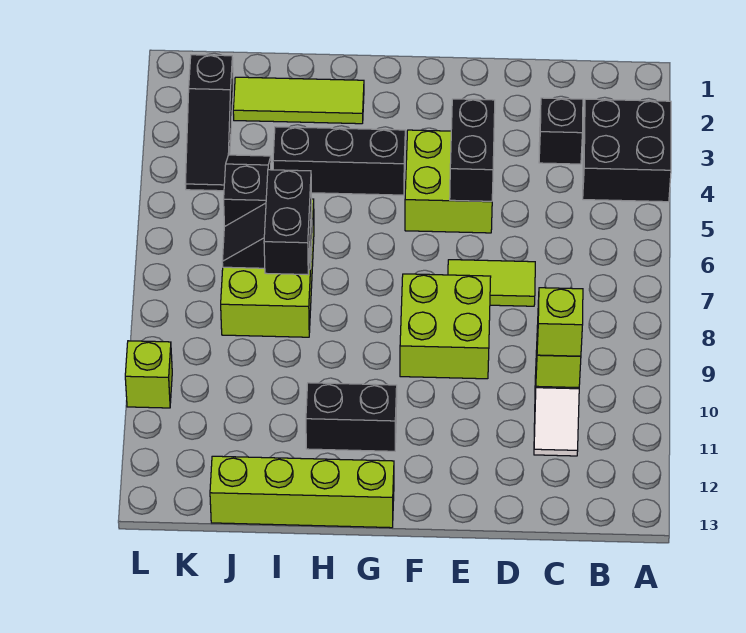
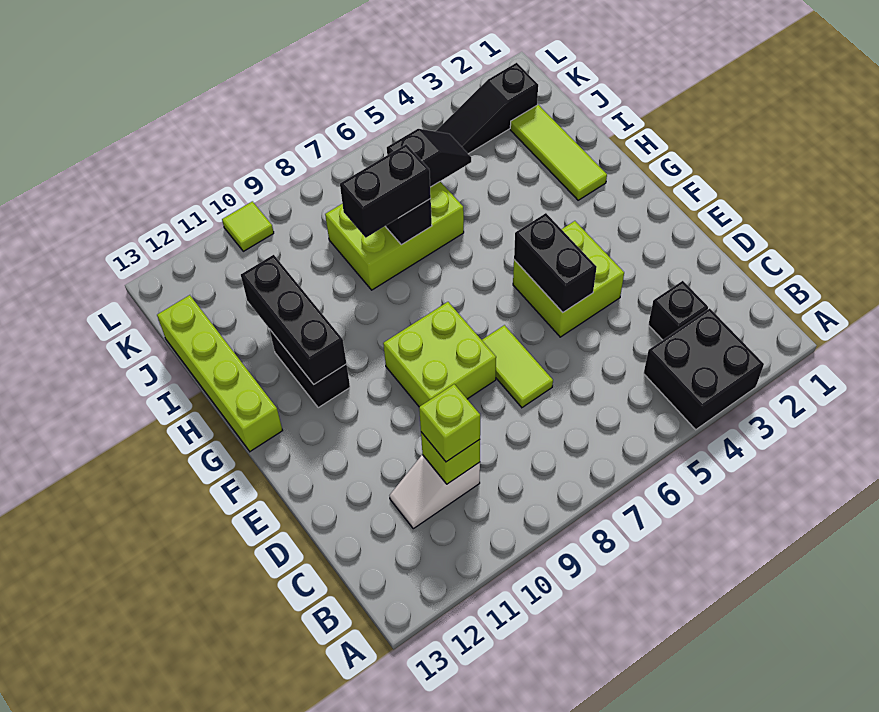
black 1x2 brick [450,99,495,201] -> black 1x2 brick turned to [514,213,597,312]
black 1x3 brick [273,127,405,195] -> black 1x3 brick moved to [241,255,346,384]
lime 1x1 brick [125,341,172,408] -> lime 1x1 tile [222,201,274,251]

